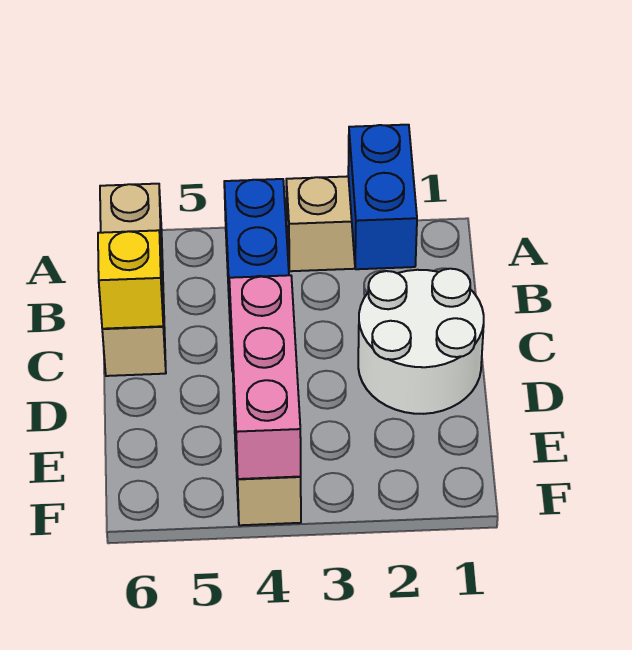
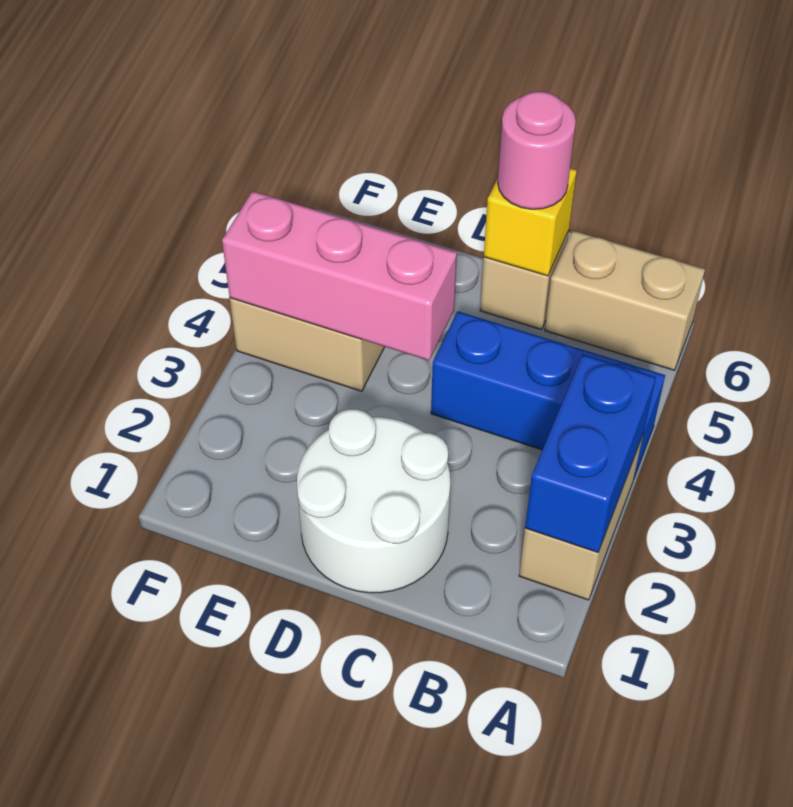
blue 1x2 brick [348,125,417,269] -> blue 1x2 brick turned to [525,354,656,552]
none -> pink 1x1 round brick [498,91,576,209]

